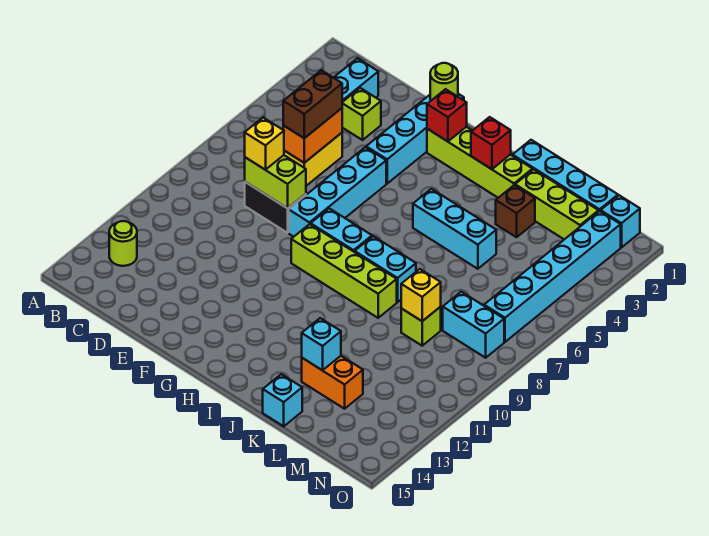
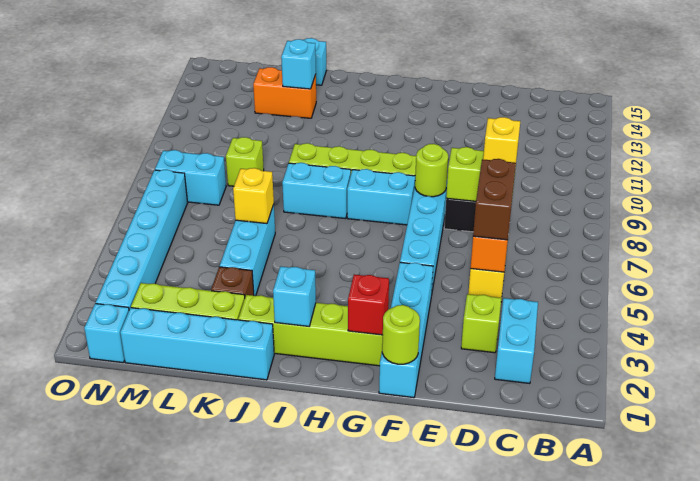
lime 1x1 round brick [109,221,137,266] -> lime 1x1 round brick moved to [415,144,448,197]
red 1x1 brick [471,117,511,169] -> cyan 1x1 brick [273,266,316,326]
cyan 1x3 brick [413,189,496,269] -> cyan 1x3 brick turned to [220,204,275,296]
yellow 1x1 brick [401,269,441,321] -> yellow 1x1 brick moved to [233,168,274,224]

